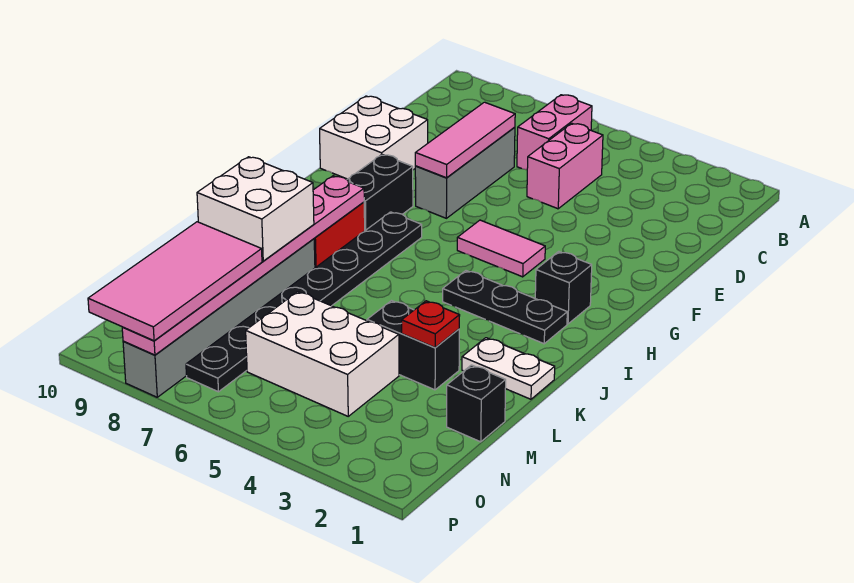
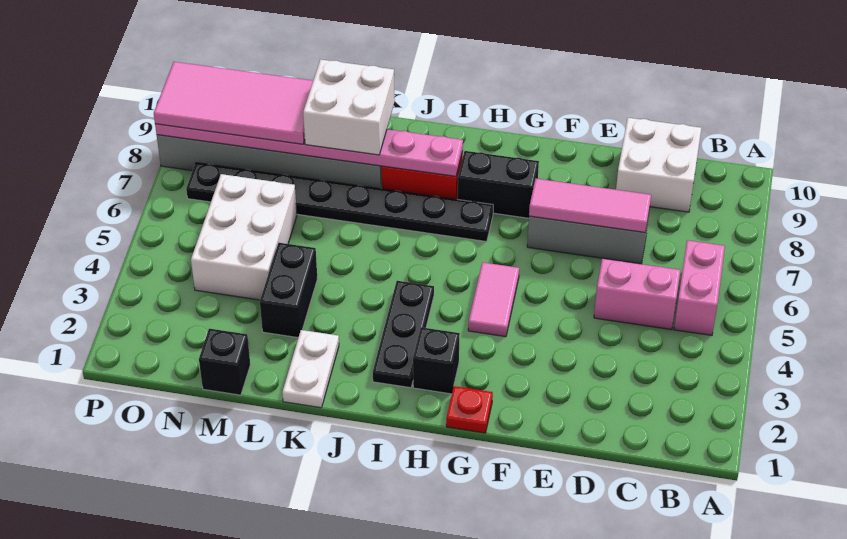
pink 1x2 brick [517,95,592,170] -> pink 1x2 brick turned to [674,240,725,335]
white 2x2 brick [320,96,428,179] -> white 2x2 brick moved to [616,118,701,212]
red 1x1 plate [402,301,460,348] -> red 1x1 plate moved to [446,386,493,433]

